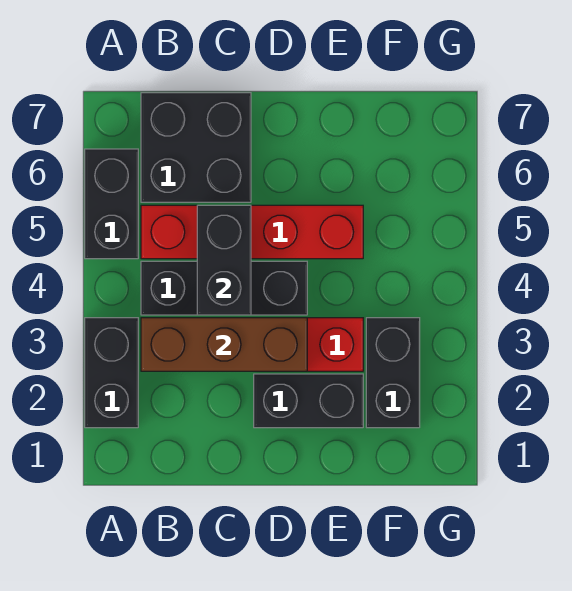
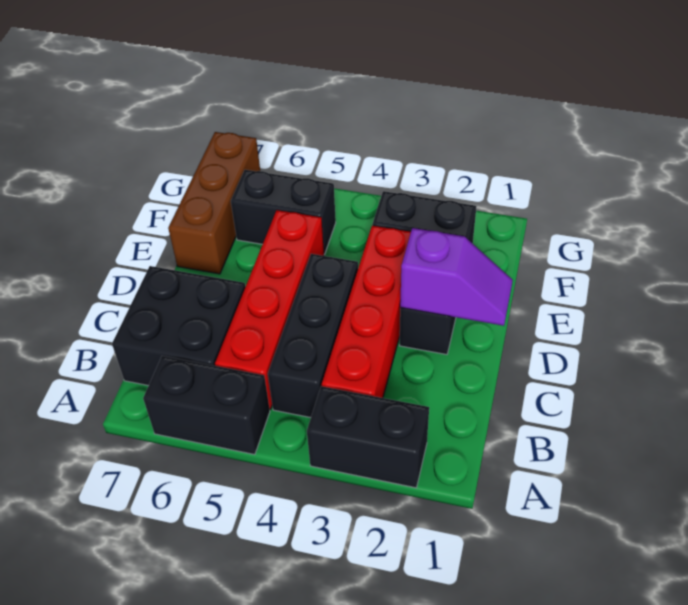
brown 1x3 brick [141,318,307,371] -> brown 1x3 brick moved to [168,132,260,274]
black 1x2 brick [197,205,251,315] -> black 1x2 brick moved to [231,170,336,254]
none -> purple 1x2 slope [400,228,513,326]

